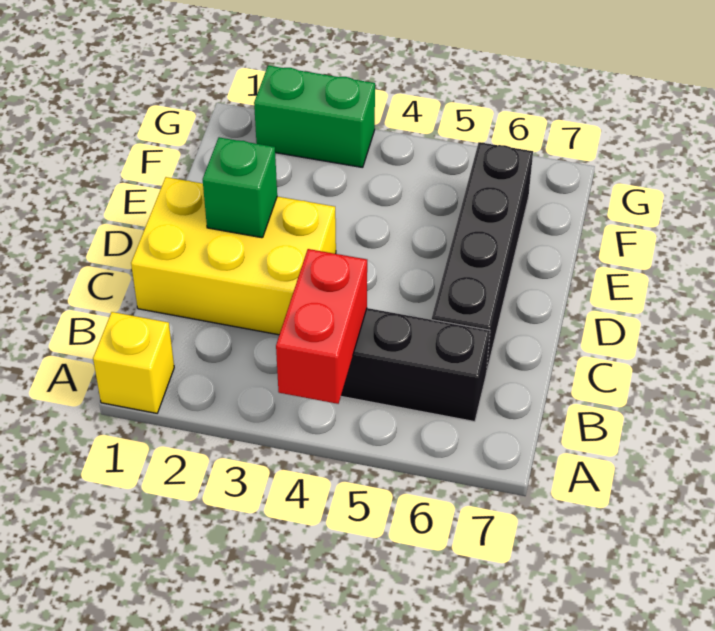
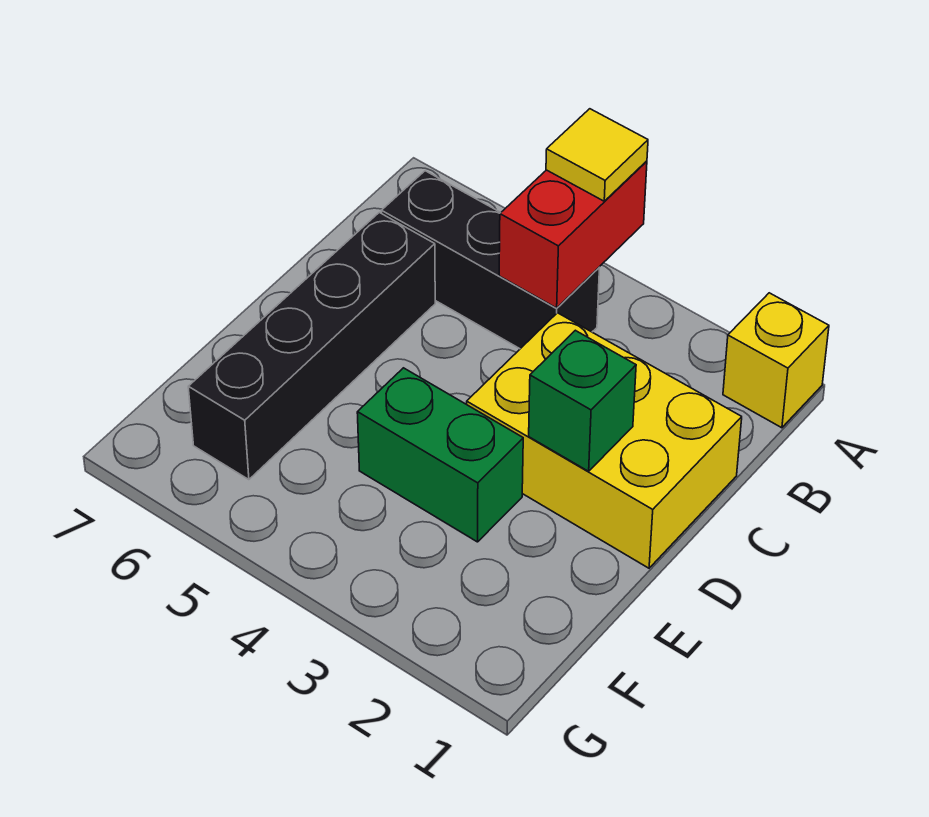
none -> yellow 1x1 tile [546,109,648,201]
green 1x2 brick [254,65,375,168] -> green 1x2 brick moved to [357,368,523,542]

